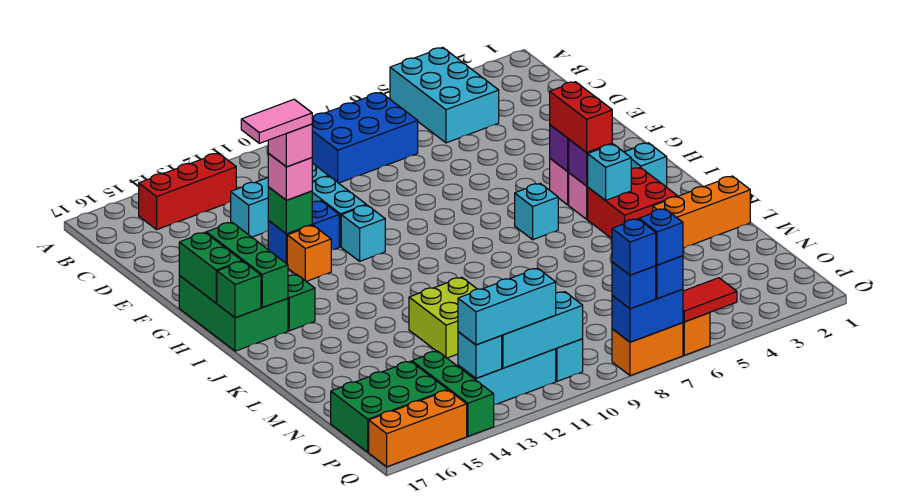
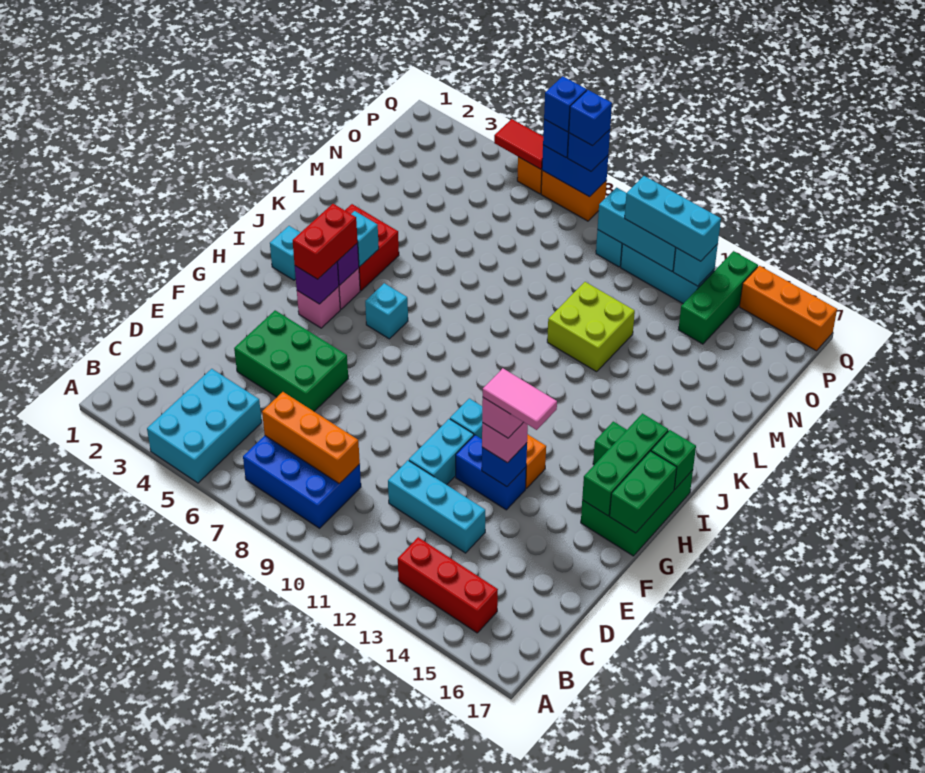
green 1x1 brick [268,187,312,234] -> blue 1x1 brick [482,443,527,487]
orange 1x3 brick [653,176,750,248] -> orange 1x3 brick moved to [262,392,360,484]
green 2x3 brick [331,361,447,452] -> green 2x3 brick moved to [234,310,348,411]

